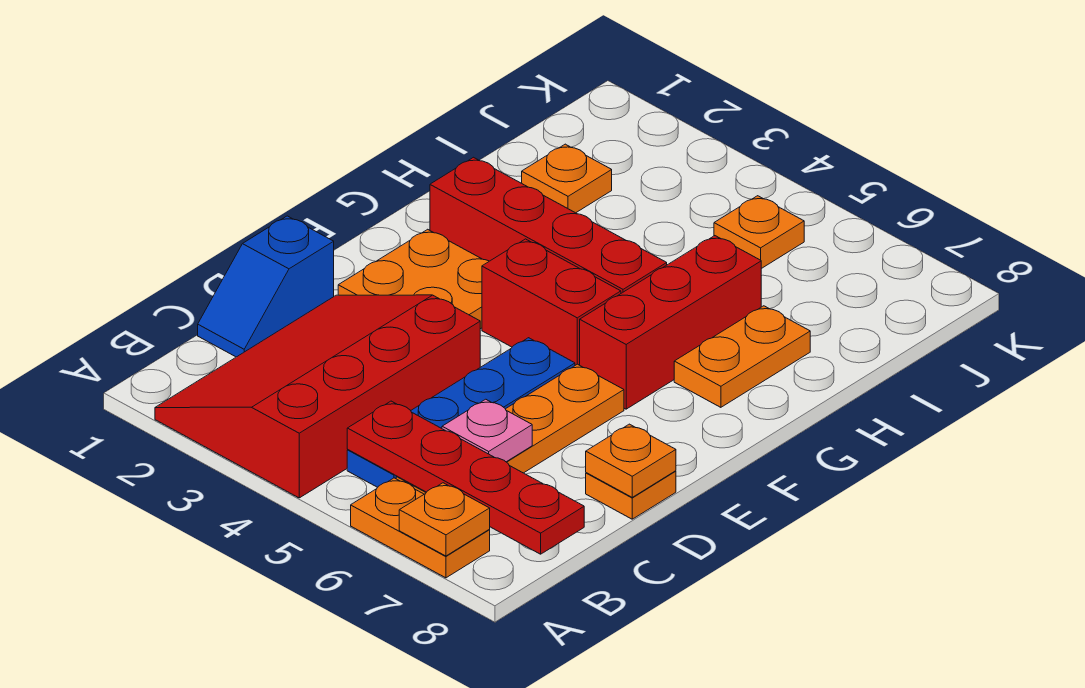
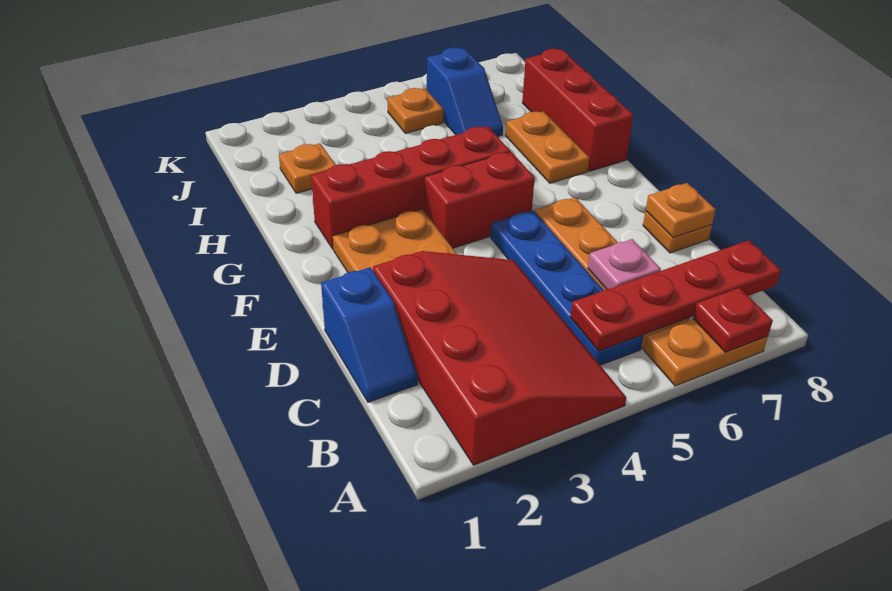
red 3x4 slope [155,295,480,498] -> red 3x4 slope turned to [373,251,626,465]
orange 1x1 plate [399,483,490,556] -> red 1x1 plate [693,288,773,352]
red 1x3 brick [580,236,761,409] -> red 1x3 brick moved to [522,49,633,171]
none -> blue 1x2 slope [427,47,503,137]

